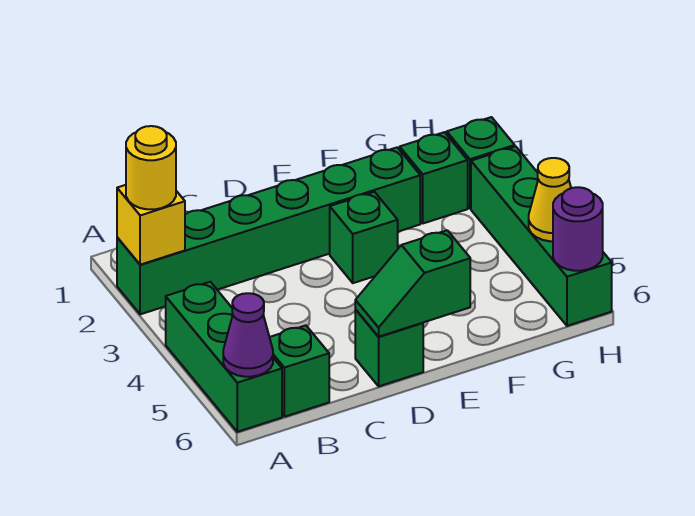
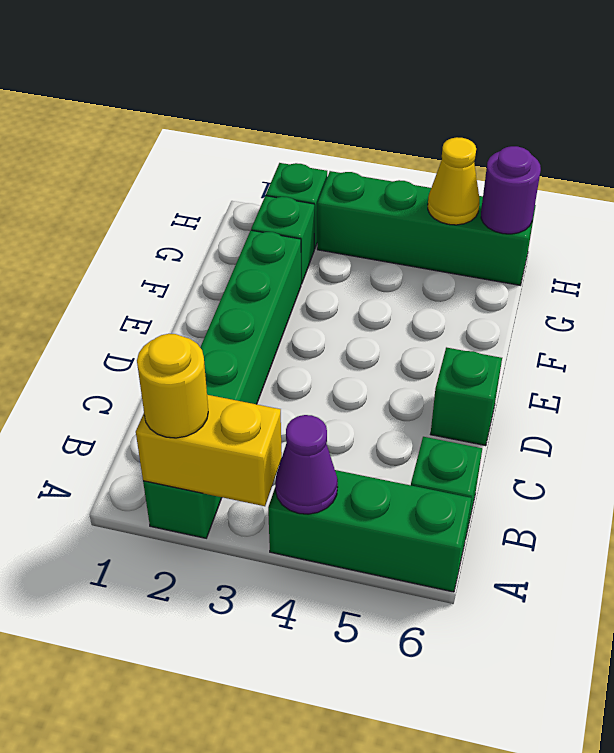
yellow 1x1 brick [117,185,185,265] -> yellow 1x2 brick [136,395,282,506]
purple 1x1 cone [223,293,273,377] -> purple 1x1 cone moved to [275,415,338,514]
green 1x2 slope [355,230,470,337] -> none
green 1x1 brick [330,192,398,283] -> none

